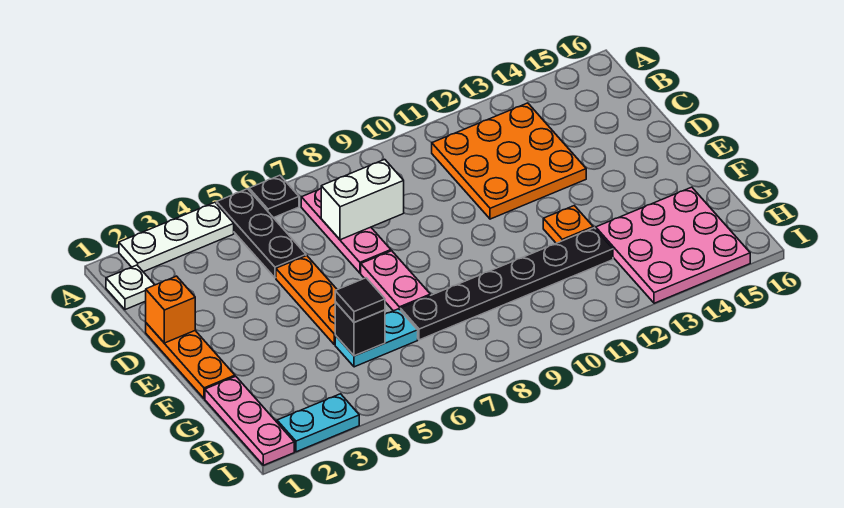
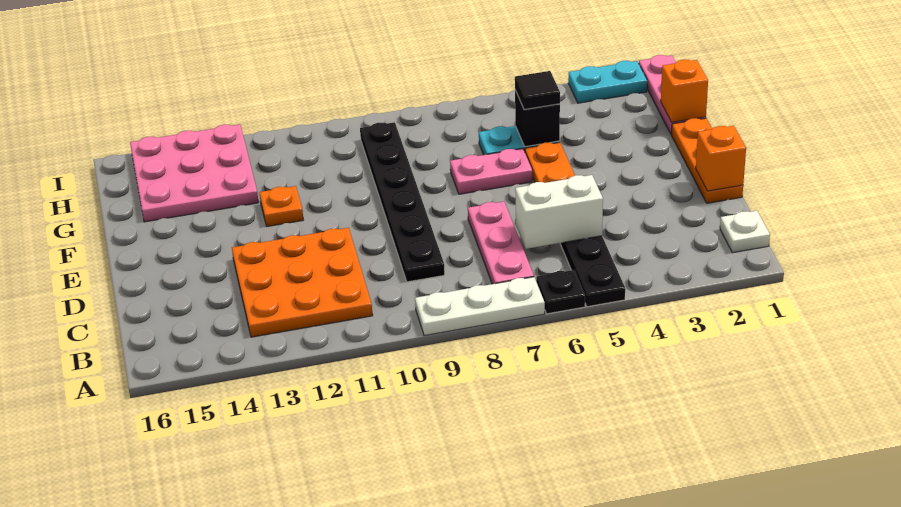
white 1x3 plate [119,202,234,272] -> white 1x3 plate moved to [415,277,545,336]
white 1x2 brick [321,159,404,240] -> white 1x2 brick moved to [515,175,603,249]
pink 1x2 plate [361,251,430,311] -> pink 1x2 plate turned to [450,149,532,194]
none -> orange 1x1 brick [661,60,708,122]
black 1x6 plate [400,228,613,340] -> black 1x6 plate turned to [360,122,445,282]

